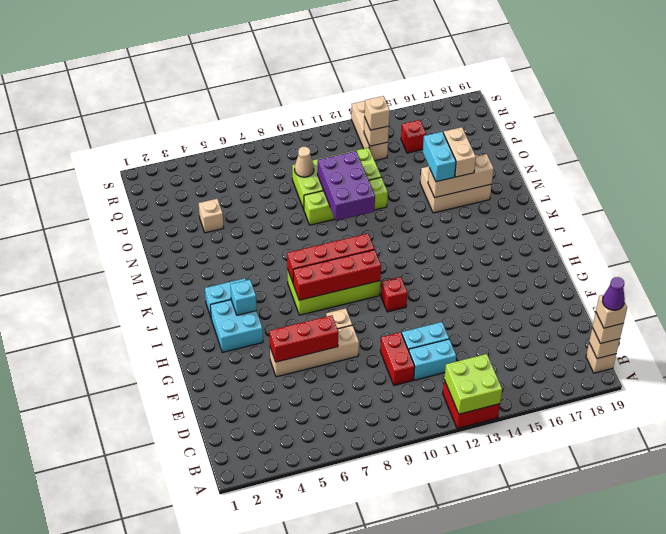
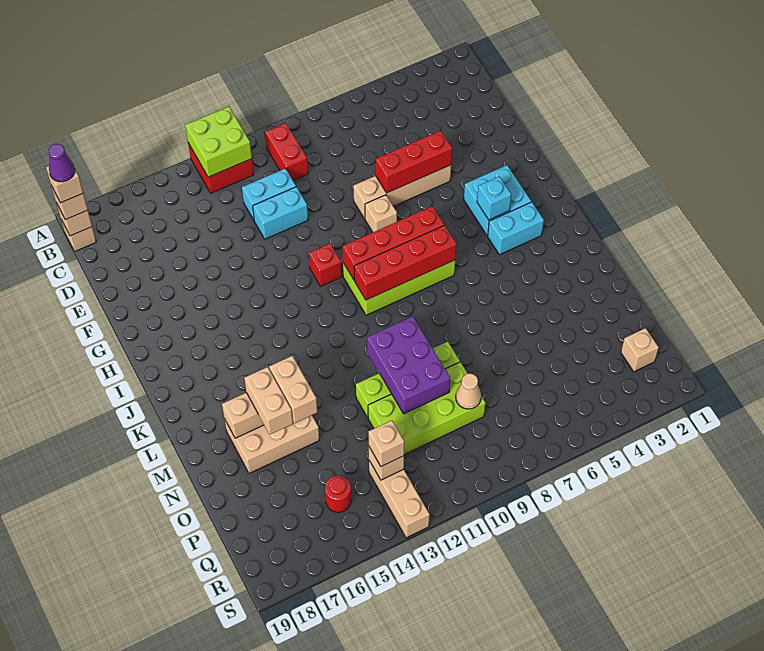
red 1x2 brick [380,332,415,385] -> red 1x2 brick moved to [265,123,308,181]
cyan 1x2 brick [423,132,456,182] -> tan 1x2 brick [269,356,317,423]
tan 1x1 brick [199,199,224,233] -> tan 1x1 brick moved to [621,328,659,372]
red 1x1 brick [401,120,426,153] -> red 1x1 round brick [325,476,351,512]

